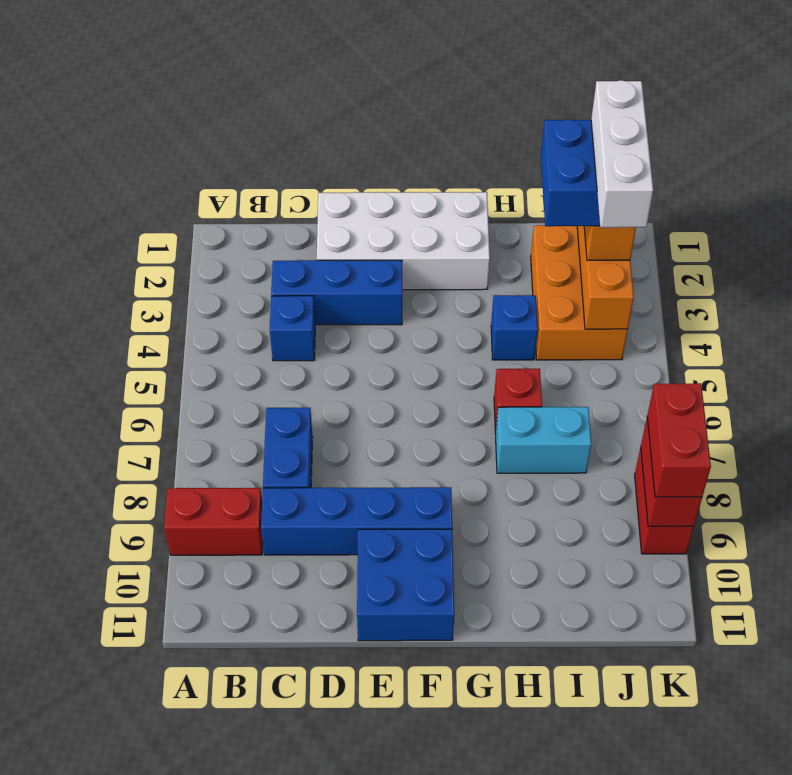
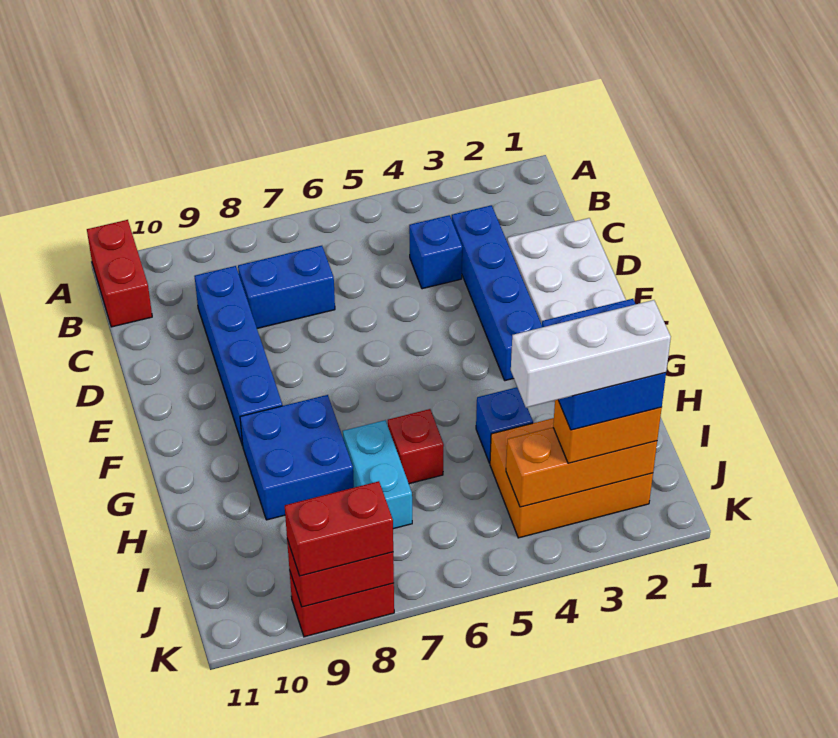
red 1x2 brick [164,488,263,555] -> red 1x2 brick moved to [87,220,152,327]
blue 1x3 brick [271,260,402,325] -> blue 1x4 brick [451,205,542,381]
blue 2x2 brick [357,529,454,641] -> blue 2x2 brick moved to [240,395,354,520]

